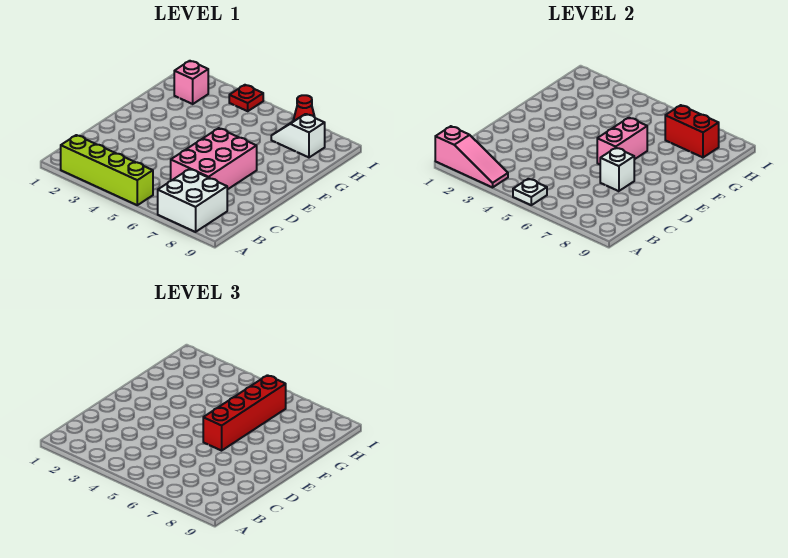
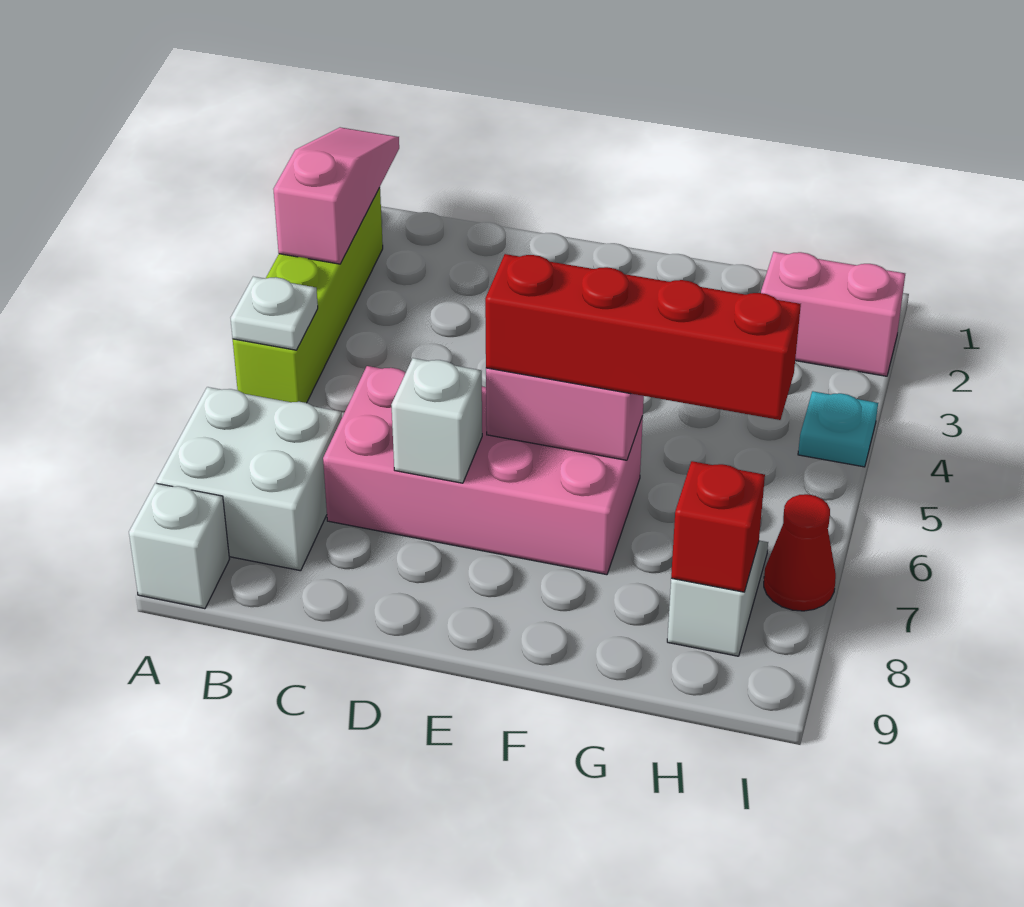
pink 1x3 slope [435,126,508,187] -> pink 1x3 slope turned to [273,127,399,264]
none -> white 1x1 brick [129,483,229,609]
pink 2x3 brick [171,128,257,190] -> pink 2x4 brick [323,366,643,575]
pink 1x1 brick [174,61,208,104] -> pink 1x2 brick [761,252,905,376]
red 1x2 brick [665,105,719,157] -> red 1x1 brick [671,461,765,592]
red 1x1 plate [229,85,263,111] -> cyan 1x1 plate [798,391,878,467]

